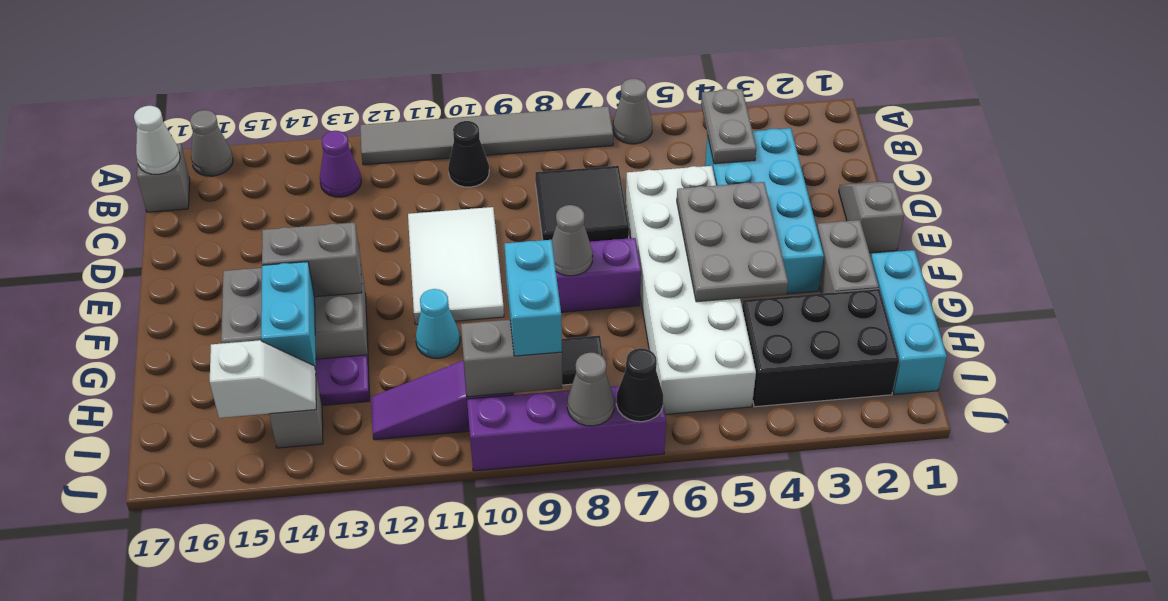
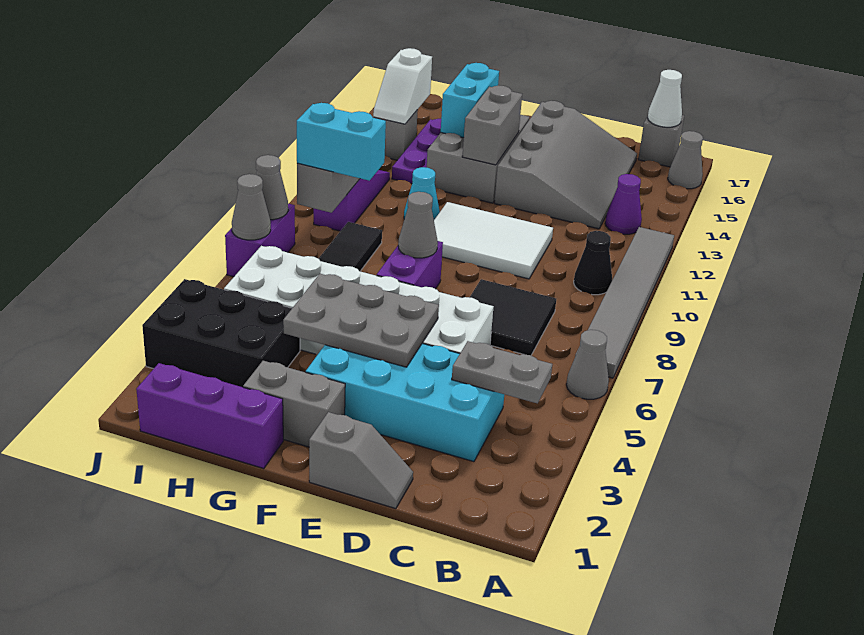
none -> grey 3x4 slope [494,101,637,229]
cyan 1x3 brick [871,250,947,395] -> purple 1x3 brick [136,363,283,469]
cyan 1x2 brick [261,262,316,370] -> cyan 1x2 brick turned to [441,63,499,138]
black 2x3 brick [742,289,899,407] -> black 2x3 brick turned to [142,279,300,387]
purple 1x4 brick [467,386,666,471] -> purple 1x2 brick [225,204,295,277]
black 1x1 cone [616,348,663,422] -> grey 1x1 cone [232,174,271,240]

